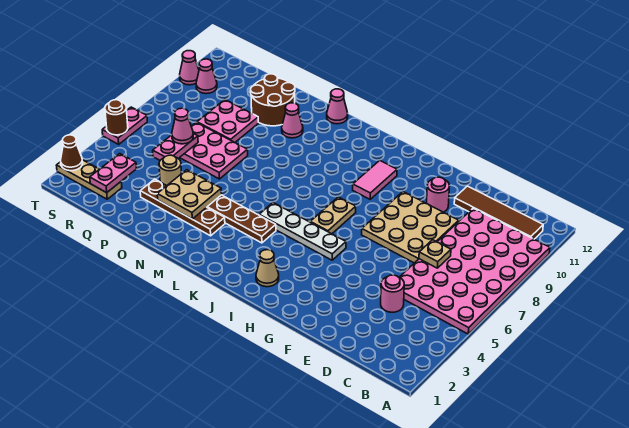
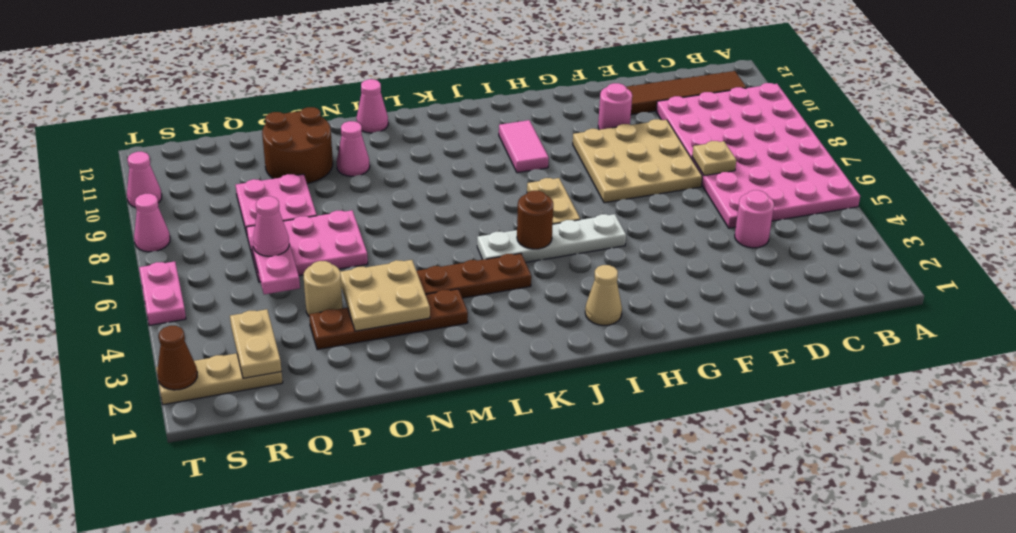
pink 1x2 plate [90,154,136,193] -> tan 1x2 plate [230,309,282,378]
pink 1x1 cone [196,59,217,94] -> pink 1x1 cone moved to [134,194,170,252]
brown 1x1 round brick [105,100,128,135] -> brown 1x1 round brick moved to [517,191,553,249]

